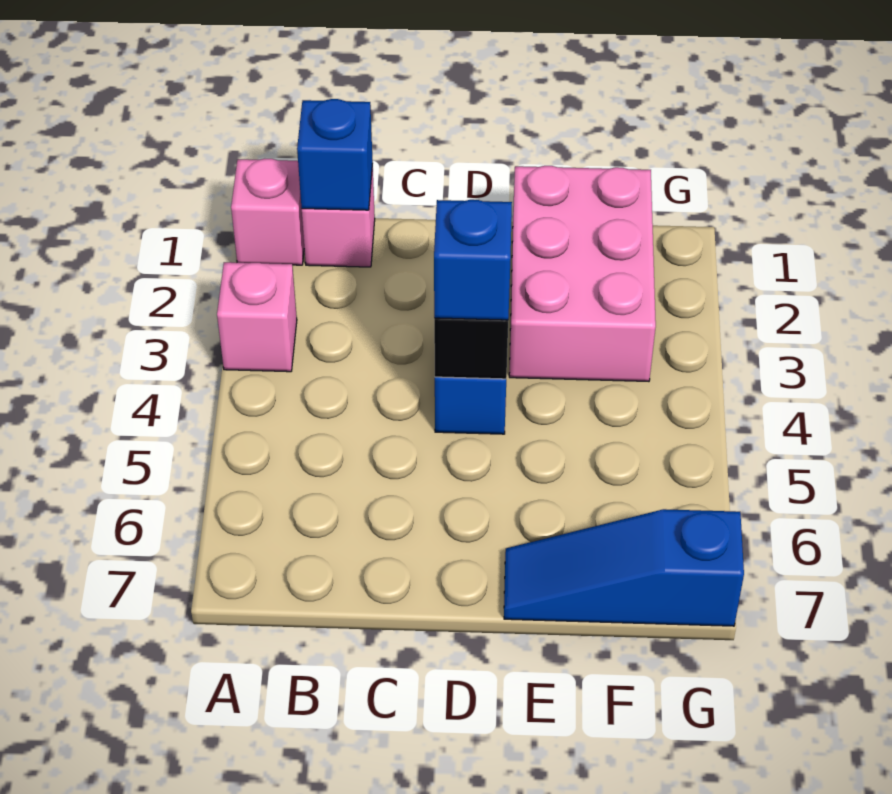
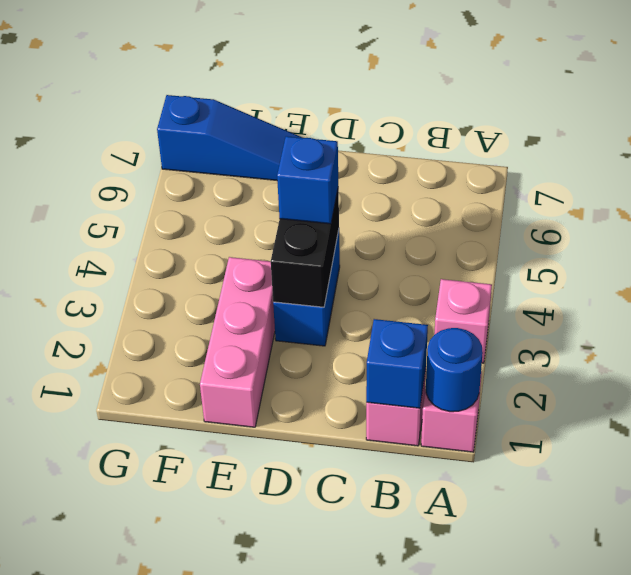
none -> blue 1x1 round brick [426,328,483,412]
pink 2x3 brick [509,166,656,381] -> pink 1x3 brick [200,257,275,427]

